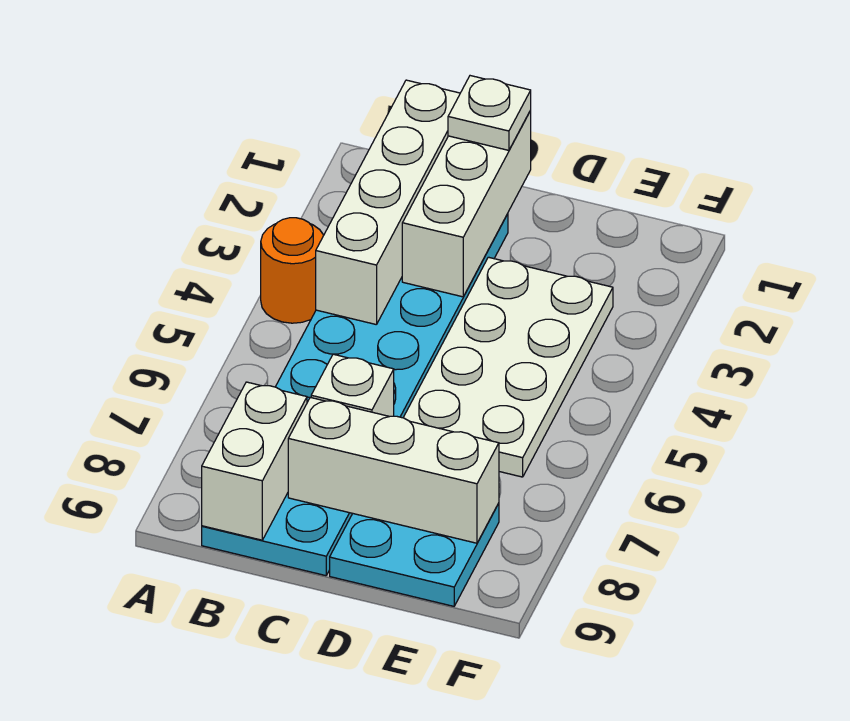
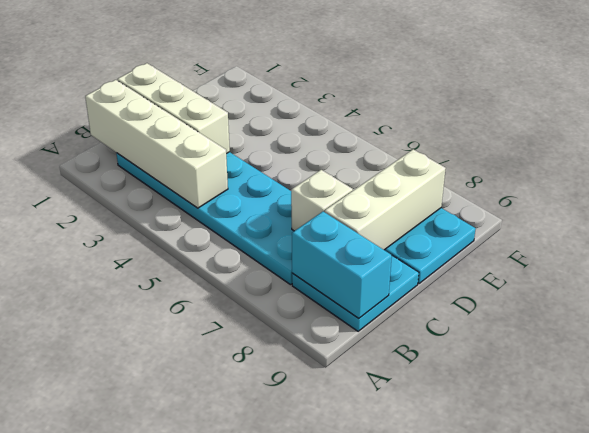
orange 1x1 round brick [261,218,324,323] -> none
white 1x2 brick [202,382,307,540] -> cyan 1x2 brick [292,212,392,318]
white 1x1 plate [448,76,531,150] -> none
white 2x4 plate [403,257,613,477] -> none

